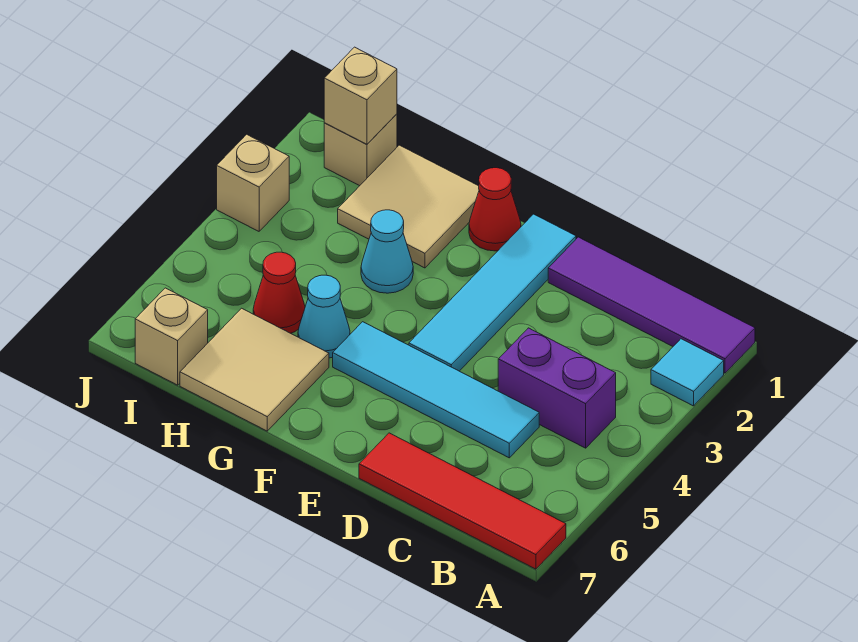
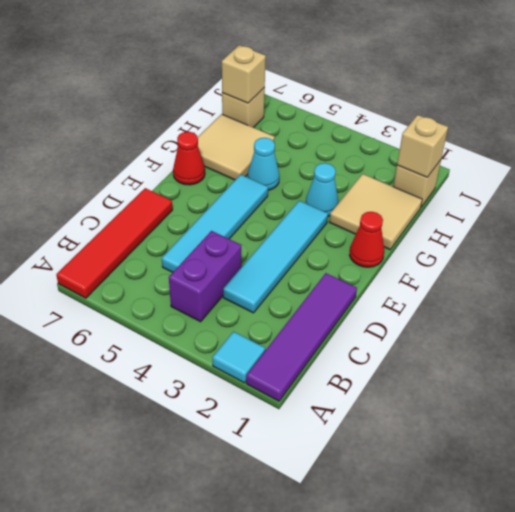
cyan 1x4 tile [409,214,576,371] -> cyan 1x4 tile turned to [223,201,328,313]
red 1x1 cone [253,252,305,333] -> red 1x1 cone moved to [173,132,205,185]
tan 1x1 brick [217,134,289,231] -> tan 1x1 brick moved to [222,45,266,103]

